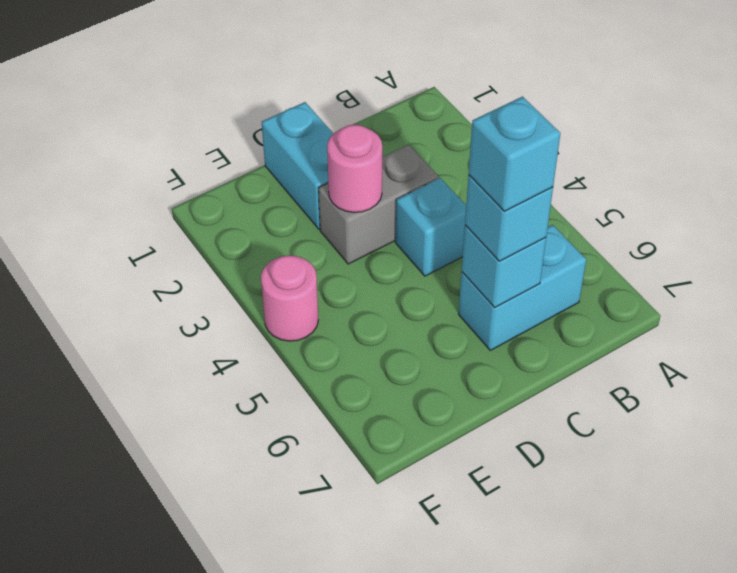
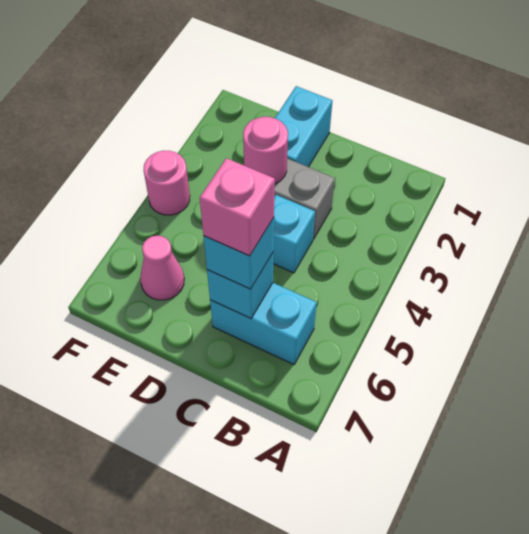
cyan 1x1 brick [469,97,560,211] -> pink 1x1 brick [200,158,275,256]
none -> pink 1x1 cone [140,236,184,300]

